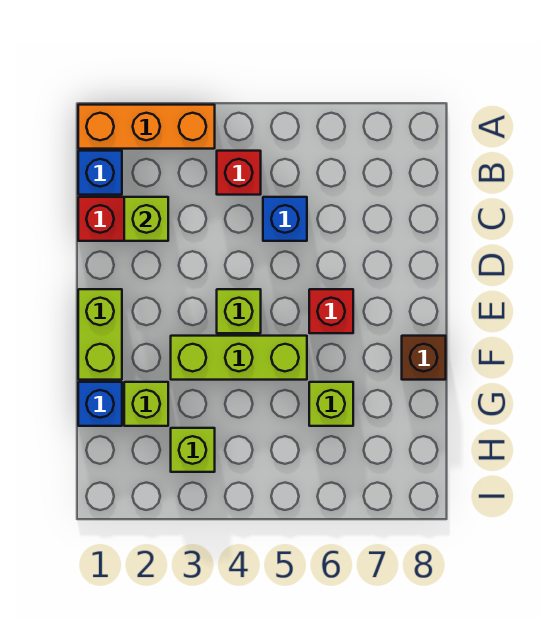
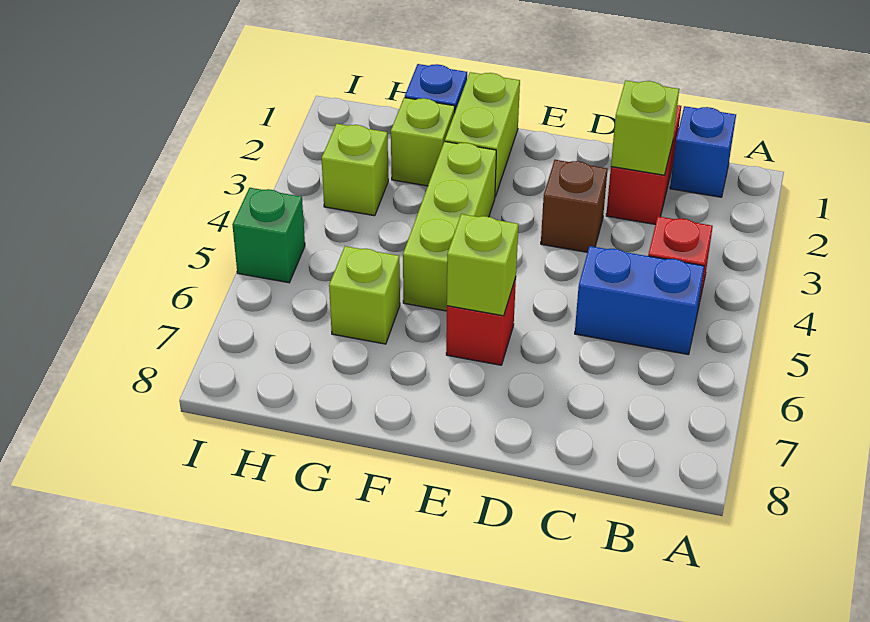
orange 1x3 brick [78,105,215,149] -> none
blue 1x1 brick [263,197,307,241] -> blue 1x2 brick [575,246,704,355]
lime 1x2 brick [78,289,122,380] -> lime 1x2 brick turned to [445,72,520,197]
lime 1x1 brick [217,289,261,333] -> lime 1x1 brick moved to [447,214,518,316]
brown 1x1 brick [402,336,446,380] -> brown 1x1 brick moved to [541,160,608,252]
none -> green 1x1 brick [232,188,305,283]

